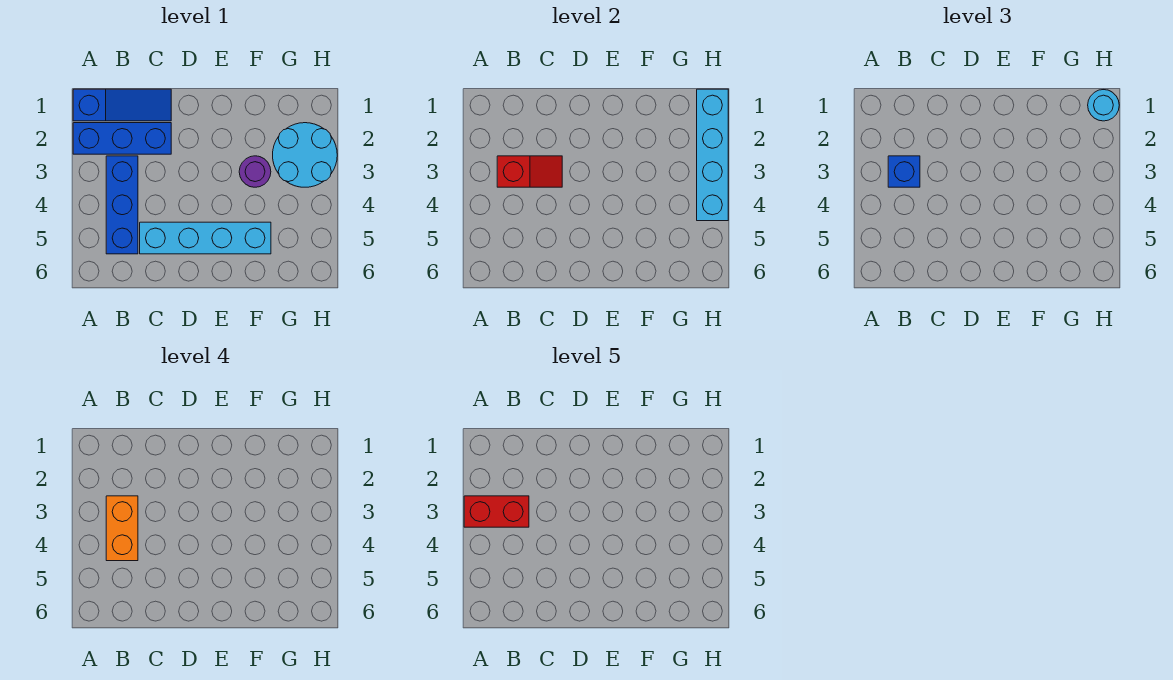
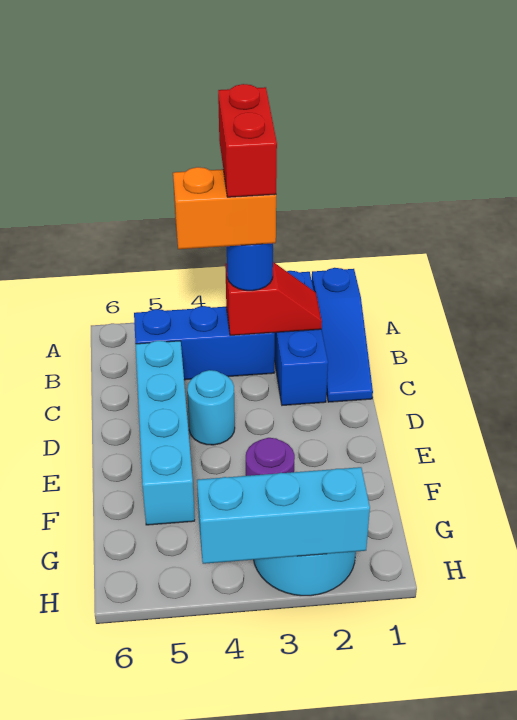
red 1x2 slope [497,156,562,187] -> red 1x2 slope turned to [225,262,322,335]
blue 1x1 brick [888,156,920,187] -> blue 1x1 round brick [227,243,273,291]
cyan 1x4 brick [697,89,728,221] -> cyan 1x3 brick [197,467,370,564]
cyan 1x1 round brick [1088,90,1119,121] -> cyan 1x1 round brick moved to [187,370,235,445]

